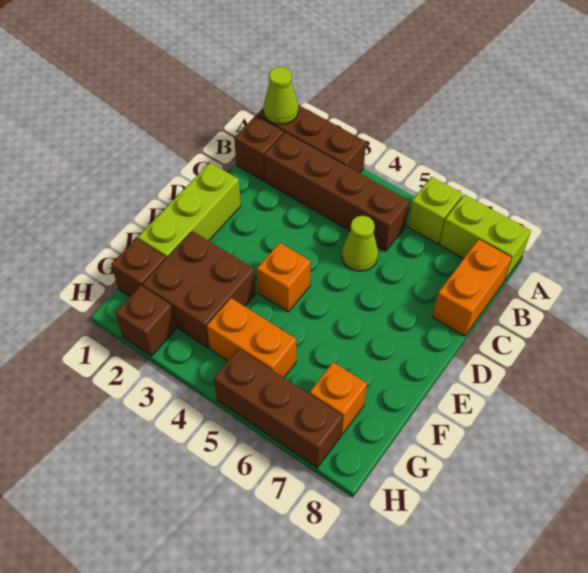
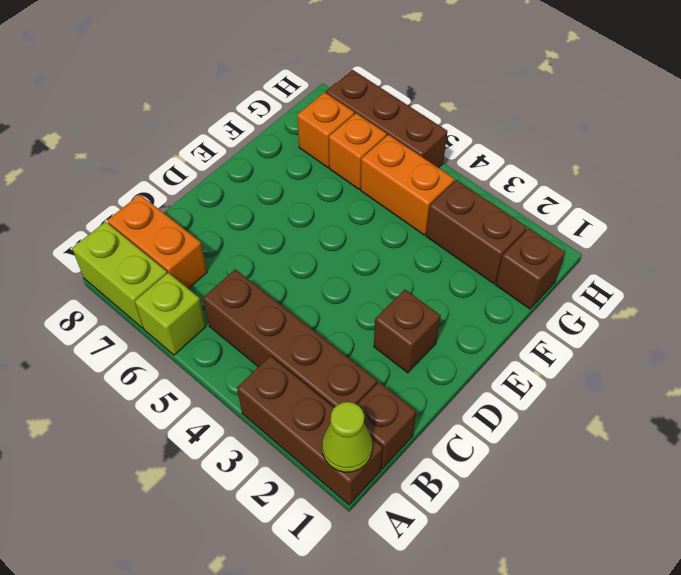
orange 1x2 brick [432,239,512,336] -> orange 1x2 brick turned to [107,194,207,289]
lime 1x1 cone [342,216,378,271] -> none
lime 1x3 brick [138,163,241,258] -> none
orange 1x1 brick [257,243,311,312] -> orange 1x1 brick moved to [329,113,387,189]
brown 2x2 brick [142,231,256,348] -> brown 1x2 brick [426,180,527,283]
brown 1x1 brick [115,286,176,356] -> brown 1x1 brick moved to [374,290,440,373]

